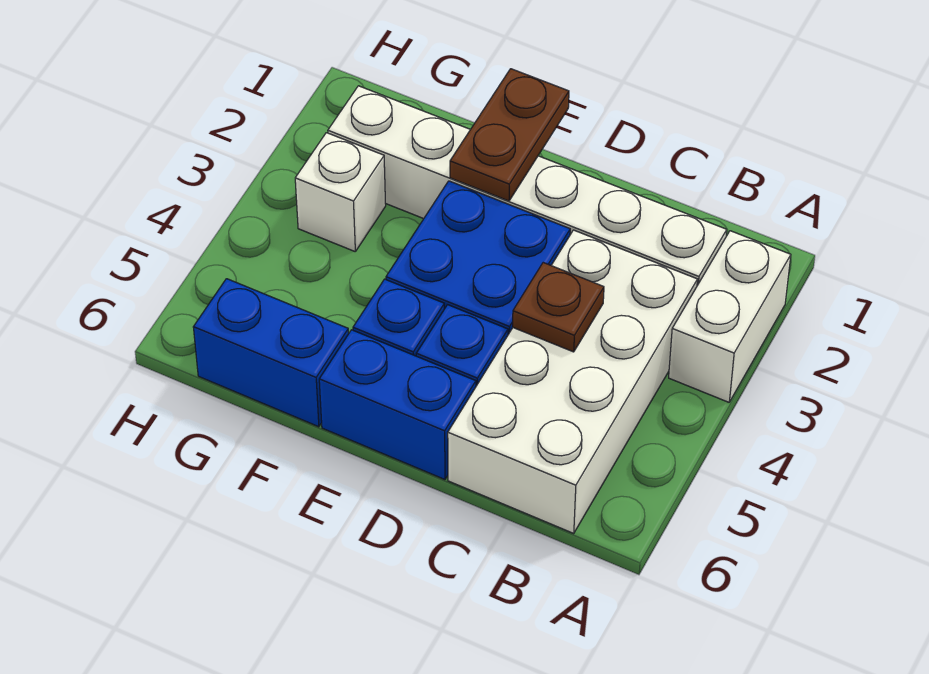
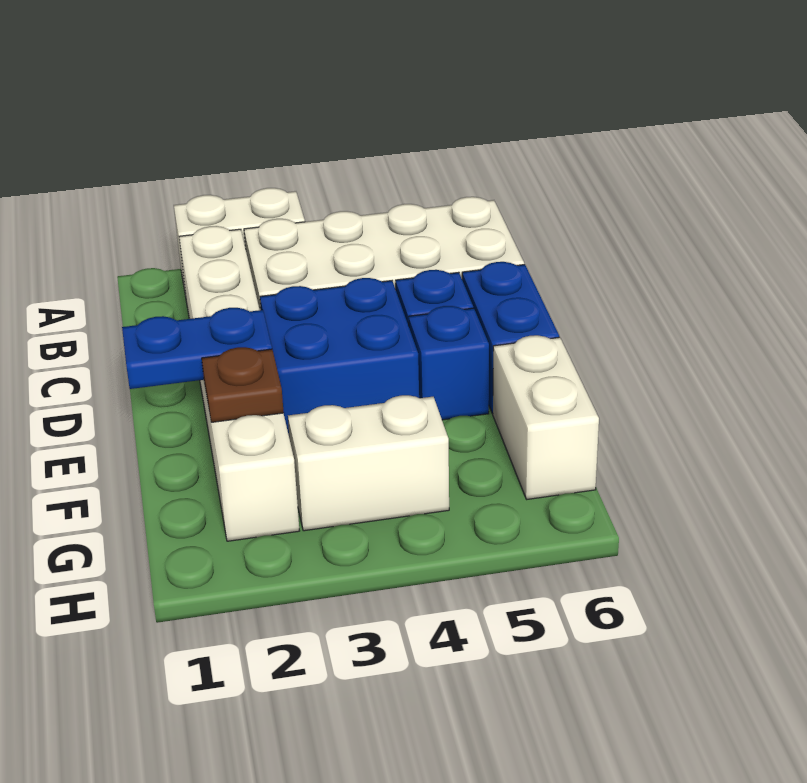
brown 1x1 plate [513,263,604,352] -> brown 1x1 plate moved to [202,347,284,422]
brown 1x2 plate [450,69,569,201] -> blue 1x2 plate [122,308,272,389]
blue 1x2 brick [193,279,349,427] -> white 1x2 brick [493,335,599,499]
white 1x1 brick [295,133,386,251] -> white 1x2 brick [288,395,449,531]

